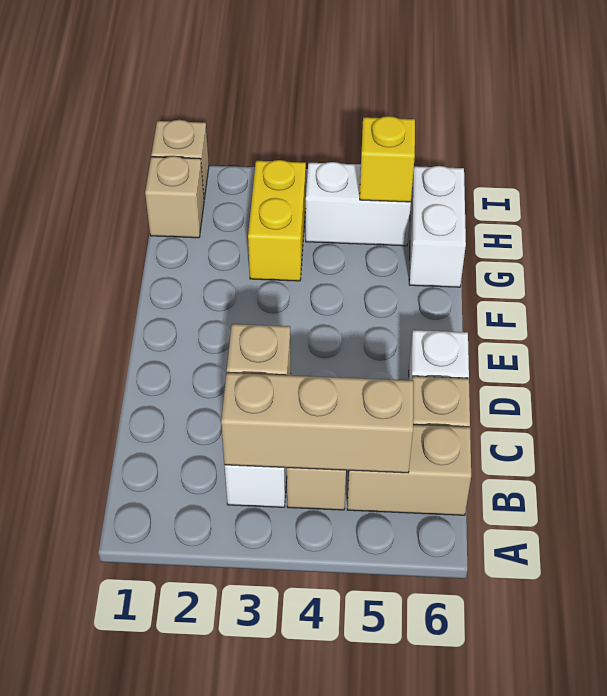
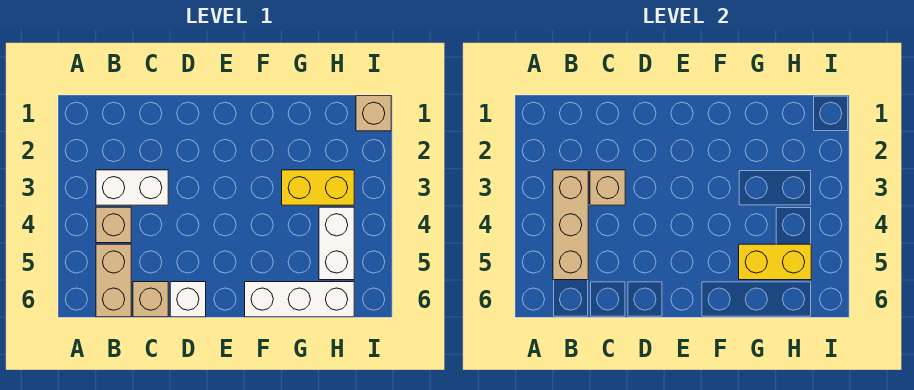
white 1x2 brick [409,166,466,287] -> white 1x3 brick [245,282,354,317]
tan 1x1 brick [145,156,204,238] -> none
yellow 1x1 brick [360,116,415,202] -> yellow 1x2 brick [739,244,811,280]

